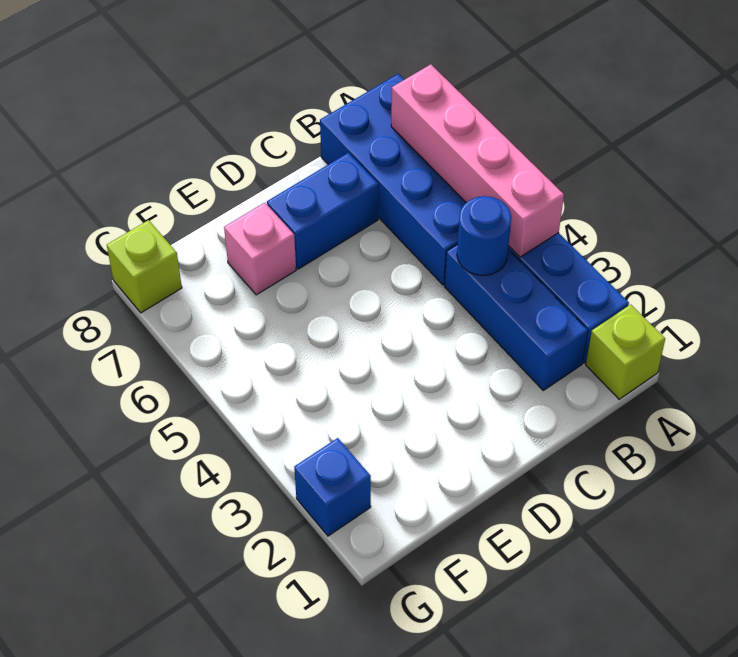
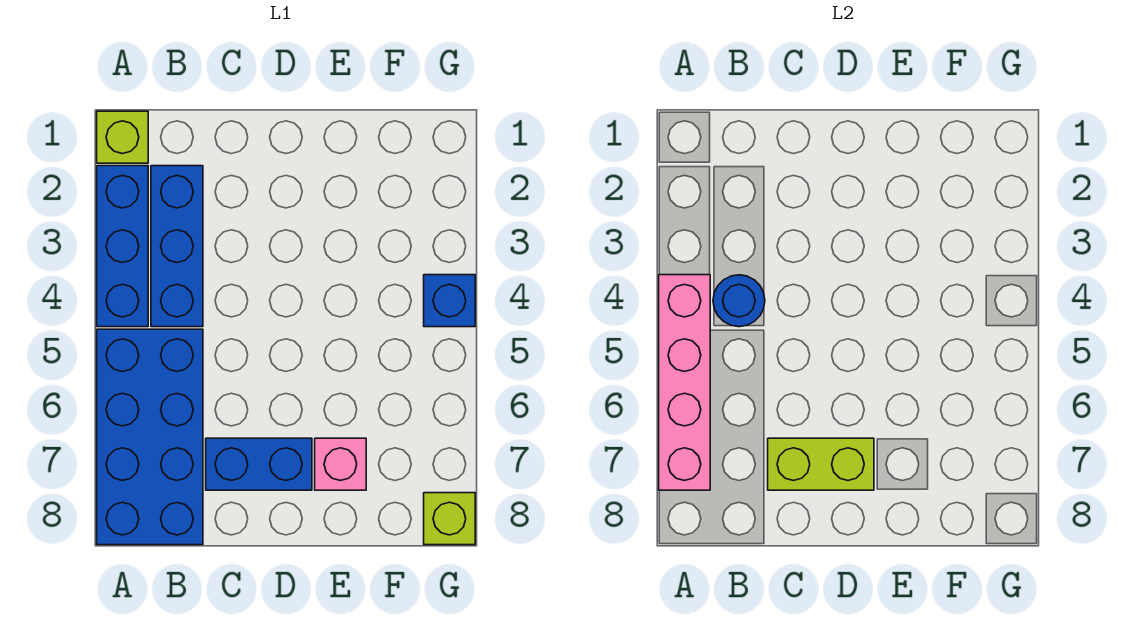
none -> lime 1x2 brick [768,438,874,490]
blue 1x1 brick [294,438,371,536] -> blue 1x1 brick moved to [424,275,475,327]

